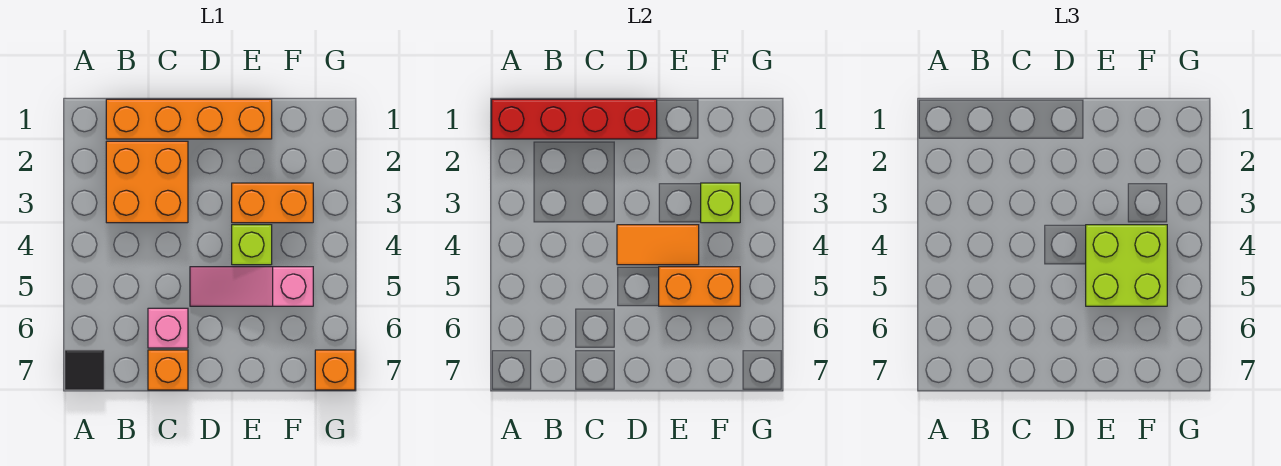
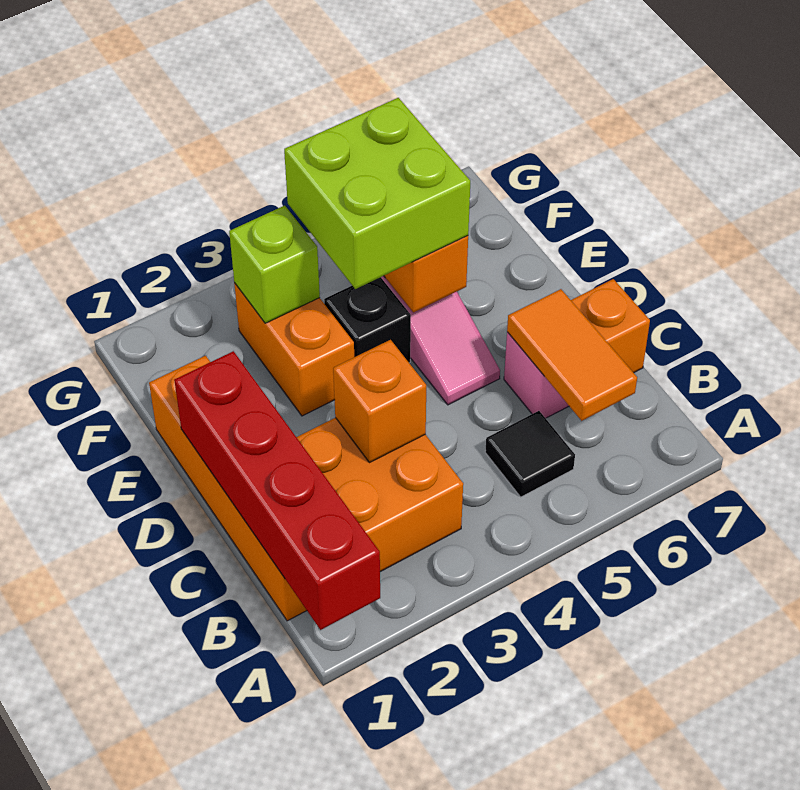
black 1x1 tile [65,350,104,390] -> black 1x1 tile moved to [485,411,575,497]
orange 1x2 tile [617,225,699,265] -> orange 1x2 tile moved to [507,289,637,421]
lime 1x1 brick [232,225,272,265] -> black 1x1 brick [324,277,411,363]
orange 1x1 brick [315,350,355,390] -> orange 1x1 brick moved to [333,340,426,463]

